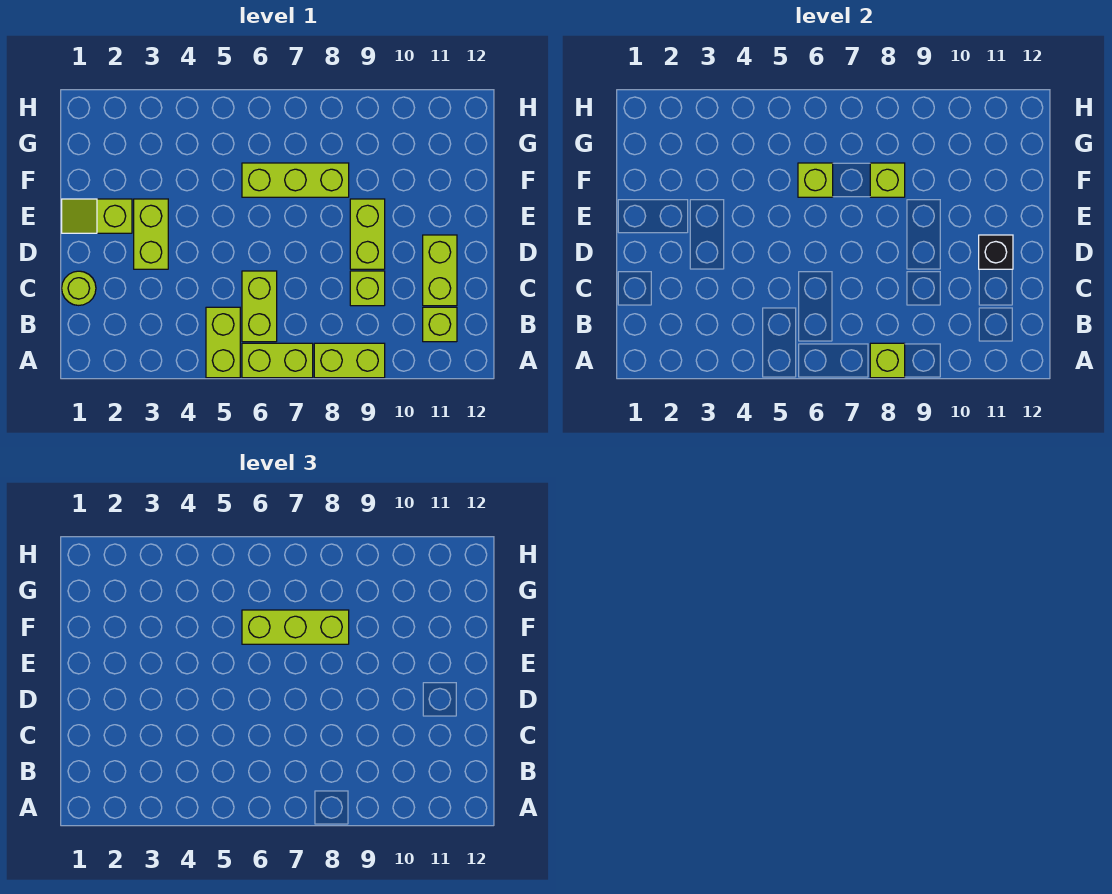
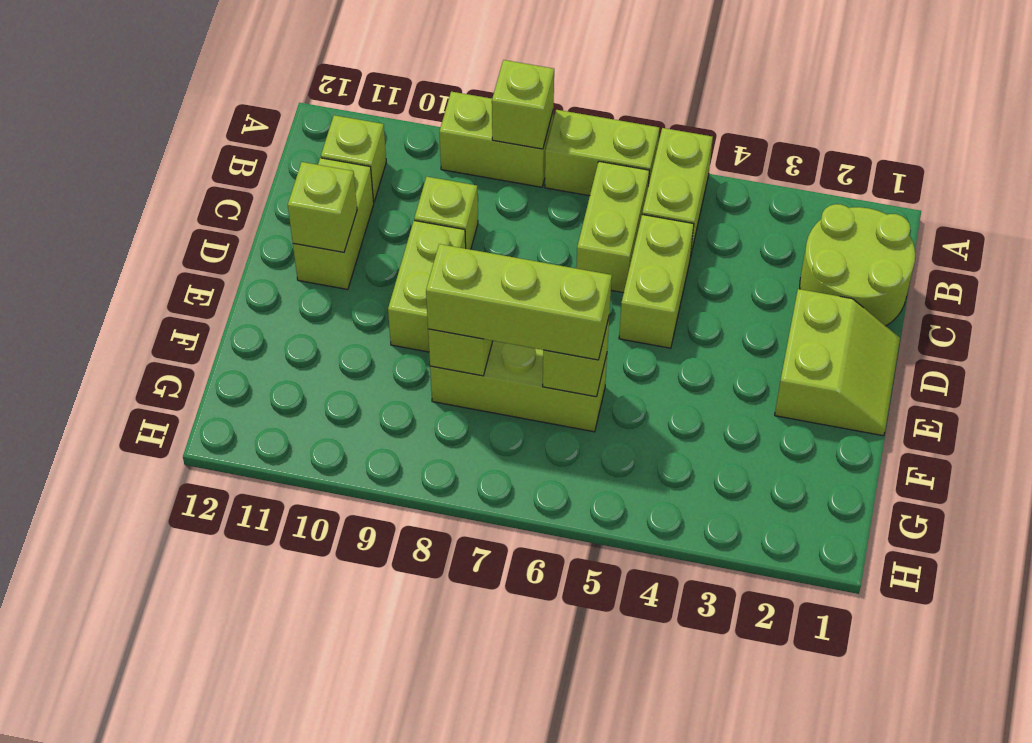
lime 1x1 round brick [62,271,96,305] -> lime 2x2 round brick [800,204,915,326]
lime 1x2 brick [134,199,168,269] -> lime 1x2 brick moved to [619,215,694,348]
black 1x1 brick [979,235,1013,269] -> lime 1x1 brick [288,162,357,252]
lime 1x2 slope [62,199,132,233] -> lime 2x2 slope [775,289,900,436]

